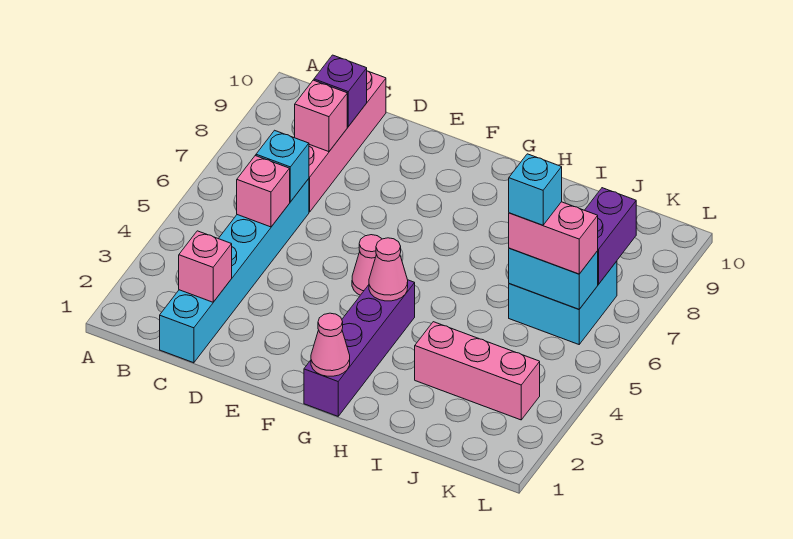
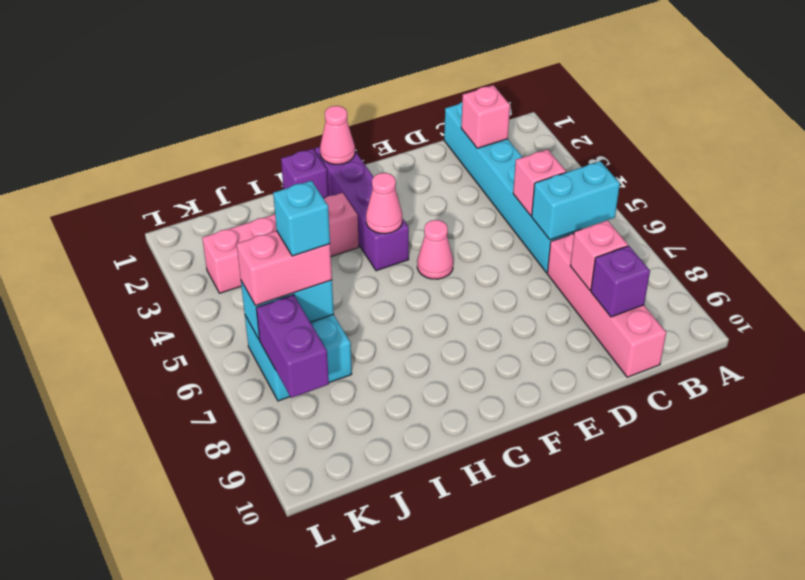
cyan 1x1 brick [256,130,309,202] -> cyan 1x2 brick [532,161,620,240]
none -> purple 1x1 brick [281,149,328,199]
pink 1x3 brick [415,322,540,420] -> pink 1x4 brick [202,193,359,293]

